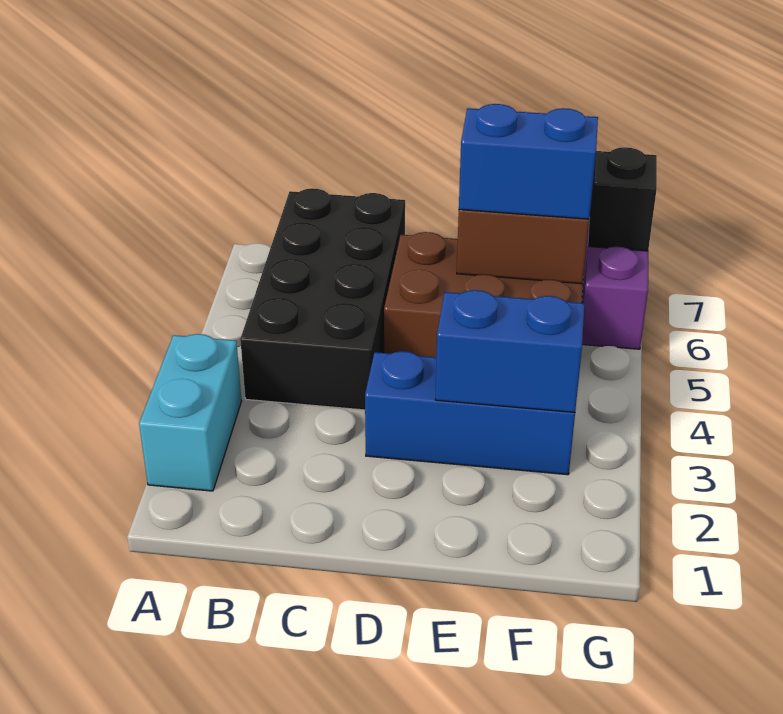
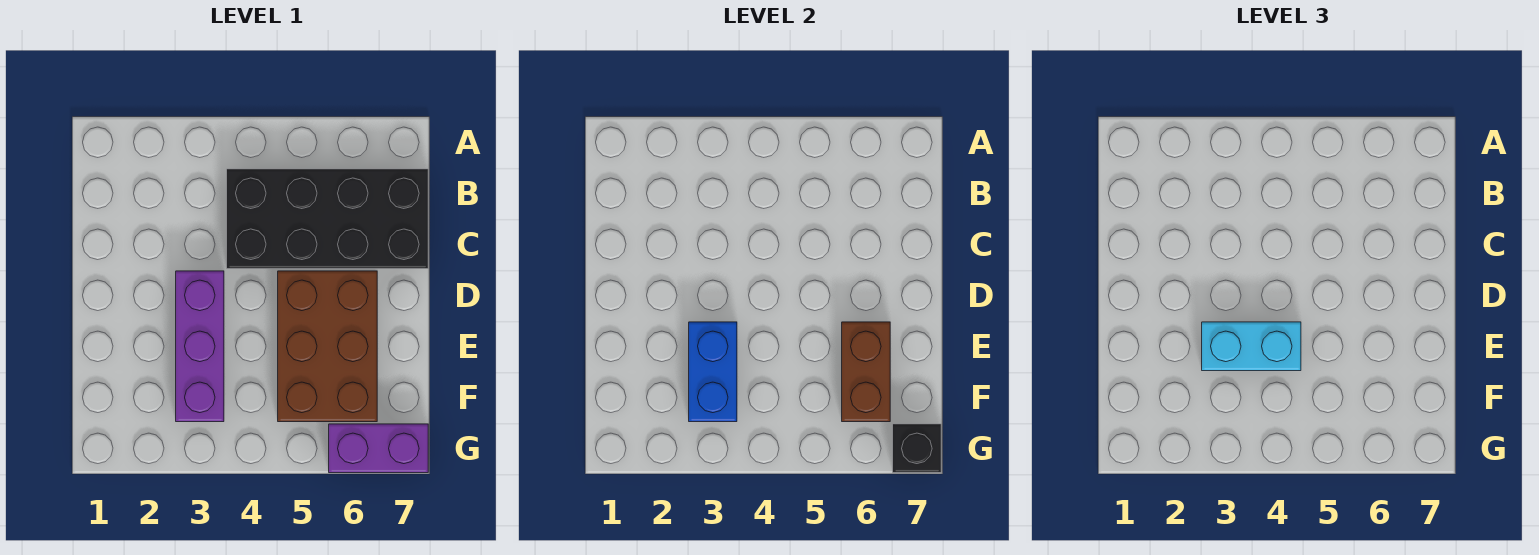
cyan 1x2 brick [139,334,241,491] -> cyan 1x2 brick moved to [1202,322,1301,371]
blue 1x3 brick [365,351,575,475] -> purple 1x3 brick [176,271,224,422]
blue 1x2 brick [459,104,598,219] -> none

